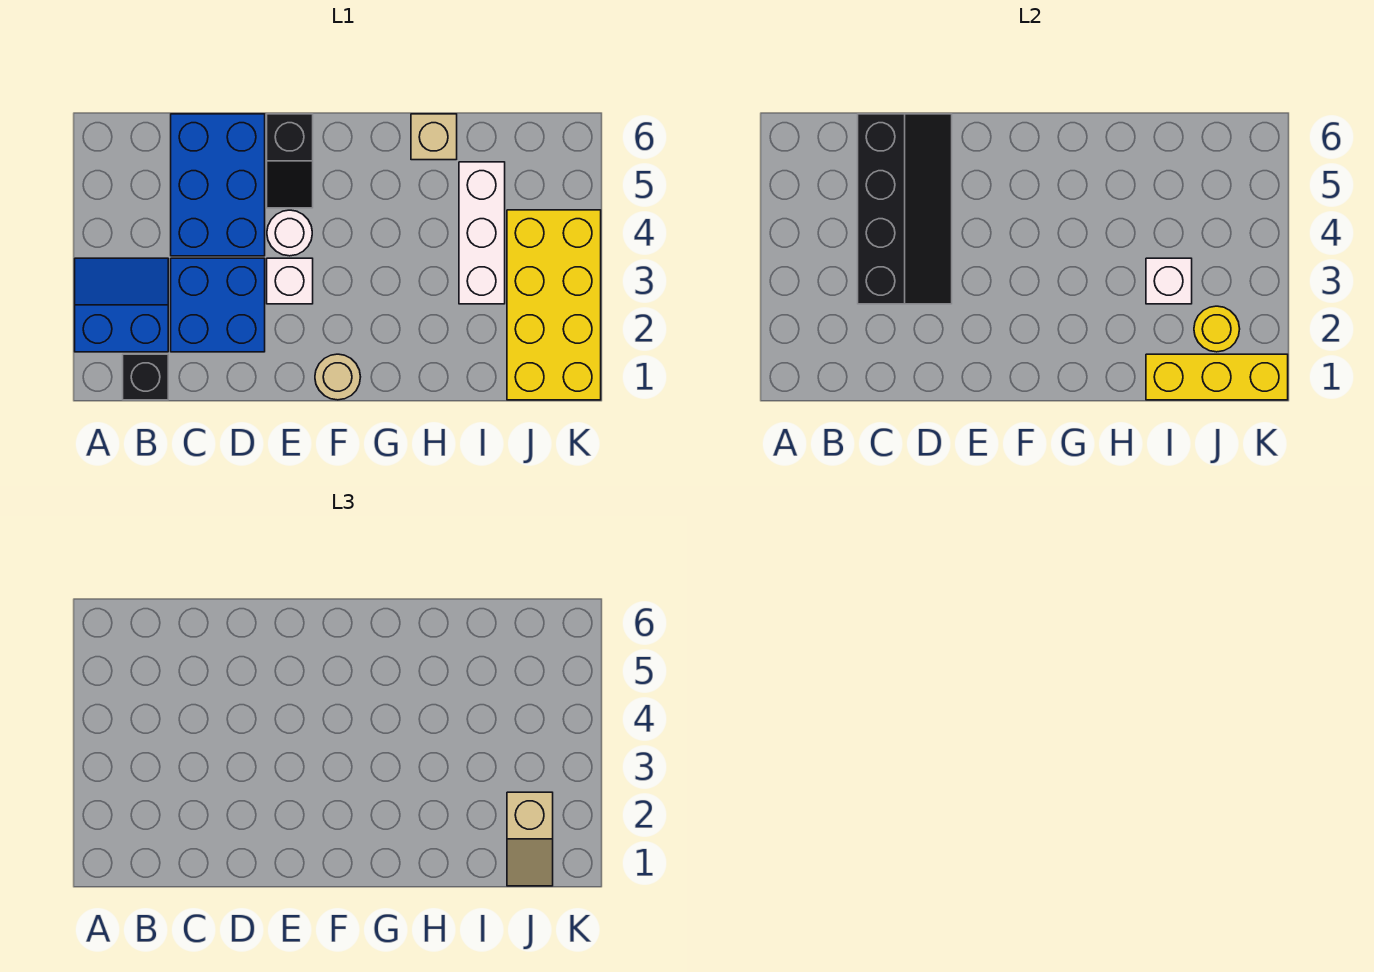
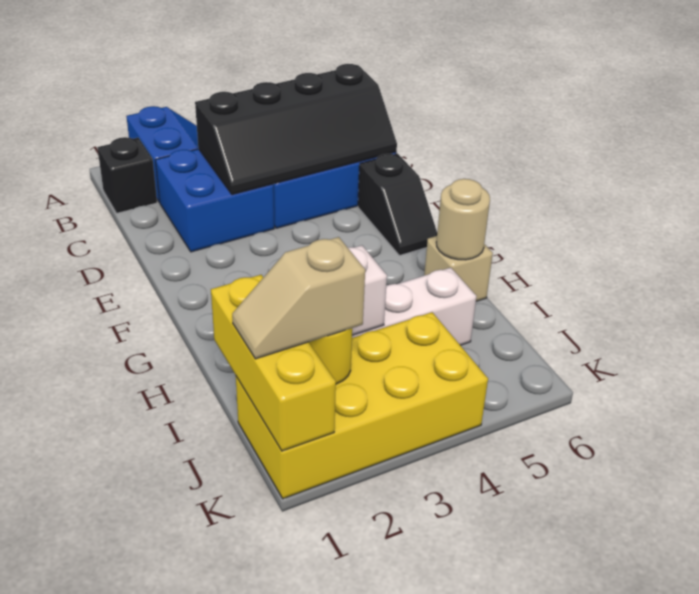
white 1x1 brick [267,258,313,304] -> none
white 1x1 round brick [267,210,312,256] -> none
black 1x2 slope [267,114,313,208] -> black 1x2 slope turned to [358,154,437,256]
tan 1x1 round brick [315,354,360,400] -> tan 1x1 round brick moved to [436,179,490,260]

